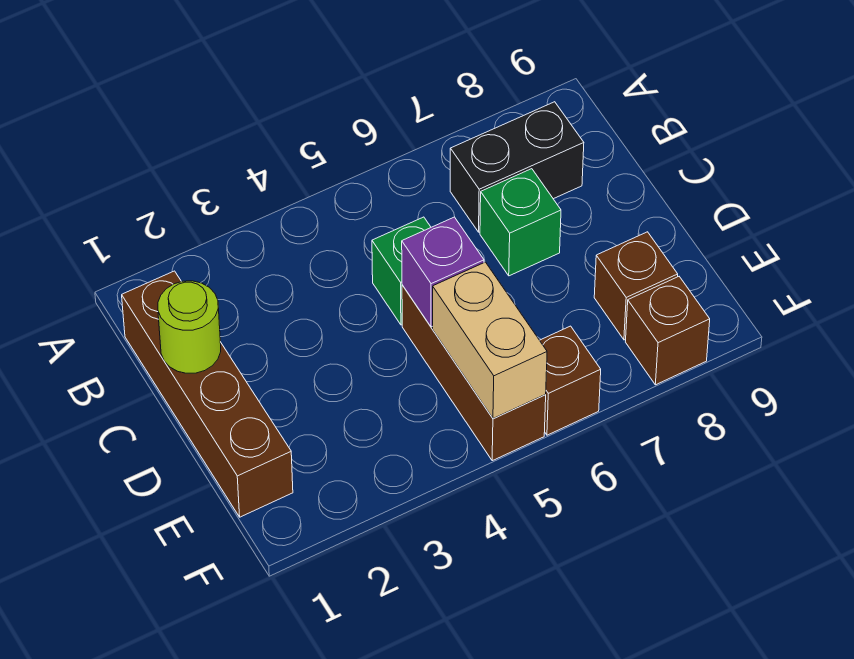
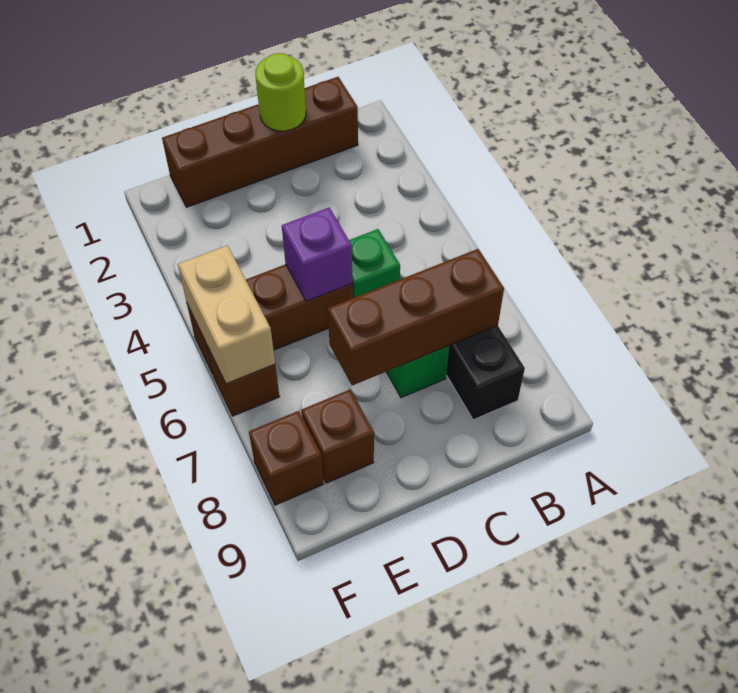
none -> brown 1x3 brick [328,249,504,385]
tan 1x2 brick [433,262,547,419] -> tan 1x2 brick turned to [178,246,275,384]

